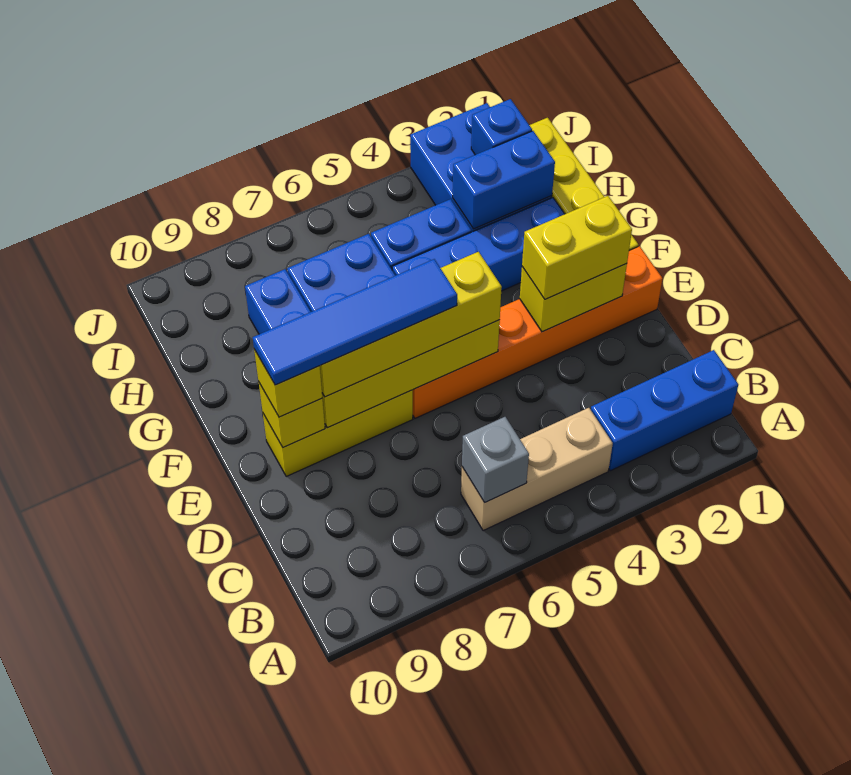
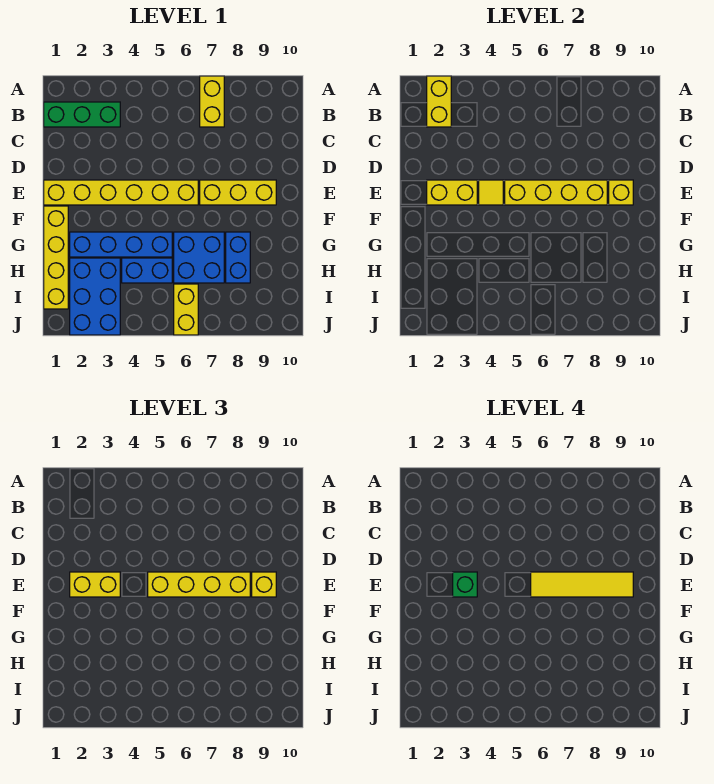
none -> yellow 1x2 brick [427,76,451,127]
none -> yellow 1x2 brick [200,76,224,127]
blue 1x3 brick [591,350,738,471] -> green 1x3 brick [44,102,120,127]
tan 1x3 brick [461,408,613,531] -> none
grey 1x1 brick [462,417,529,502] -> none
orange 1x6 brick [413,246,663,418] -> yellow 1x6 brick [44,180,198,205]
none -> green 1x1 brick [453,572,477,597]
none -> yellow 1x1 tile [479,180,503,205]
blue 1x4 tile [253,259,457,385] -> yellow 1x4 tile [531,572,633,597]
blue 1x2 brick [453,131,555,229] -> none
blue 1x1 brick [471,99,532,155] -> none
none -> yellow 1x2 brick [174,284,198,335]

